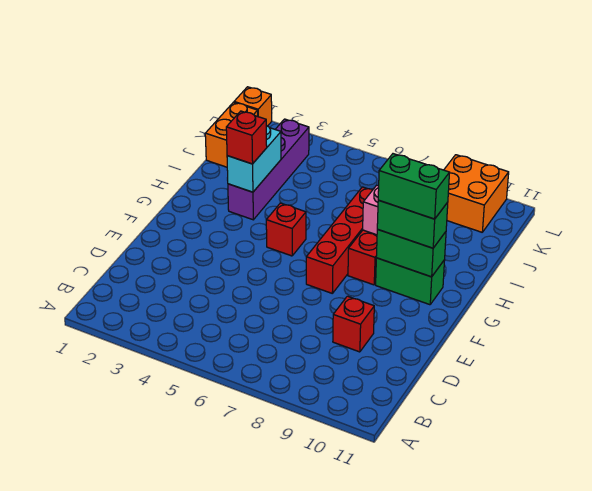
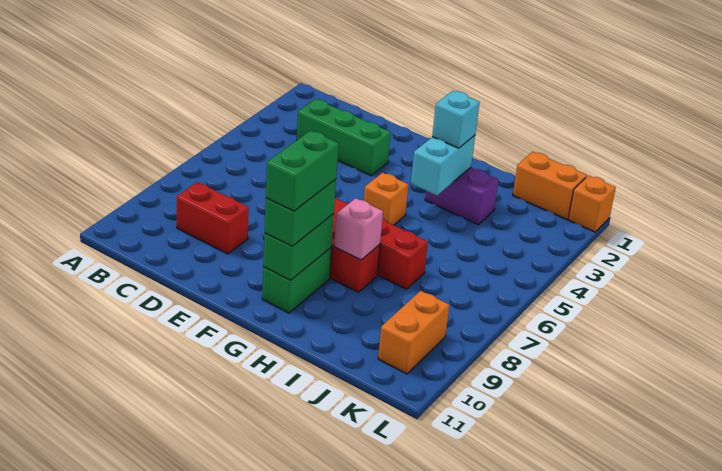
none -> green 1x3 brick [297,99,391,176]
red 1x1 brick [333,296,374,352] -> red 1x2 brick [177,182,249,254]
red 1x1 brick [266,203,306,256] -> orange 1x1 brick [364,172,408,225]
purple 1x4 brick [228,119,309,220] -> purple 1x2 brick [425,167,499,224]
cyan 1x2 brick [227,126,281,192] -> cyan 1x2 brick turned to [411,135,475,195]
red 1x1 brick [226,111,267,164] -> cyan 1x1 brick [432,91,480,148]
orange 2x2 brick [444,155,509,232] -> orange 1x2 brick [378,291,449,374]

